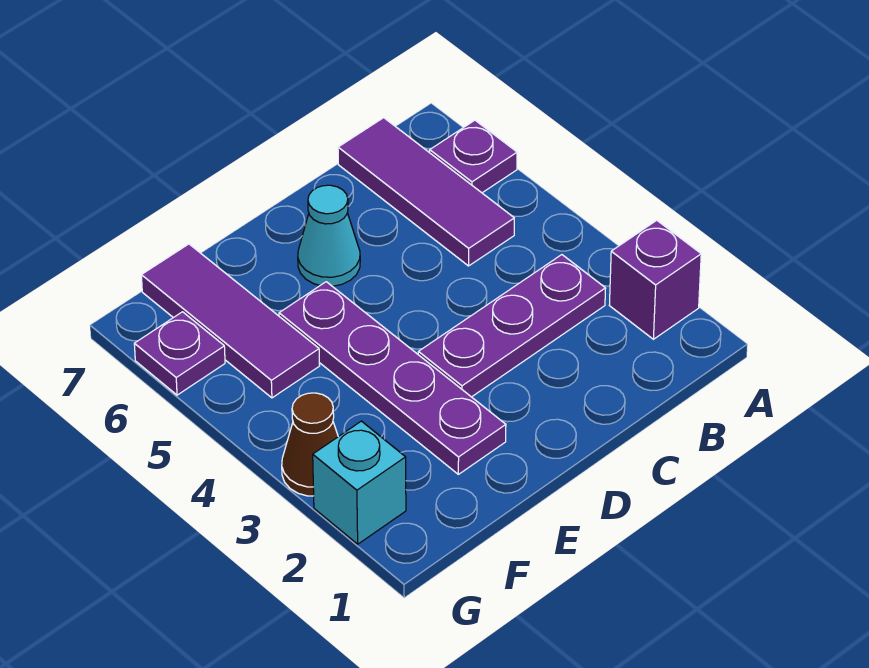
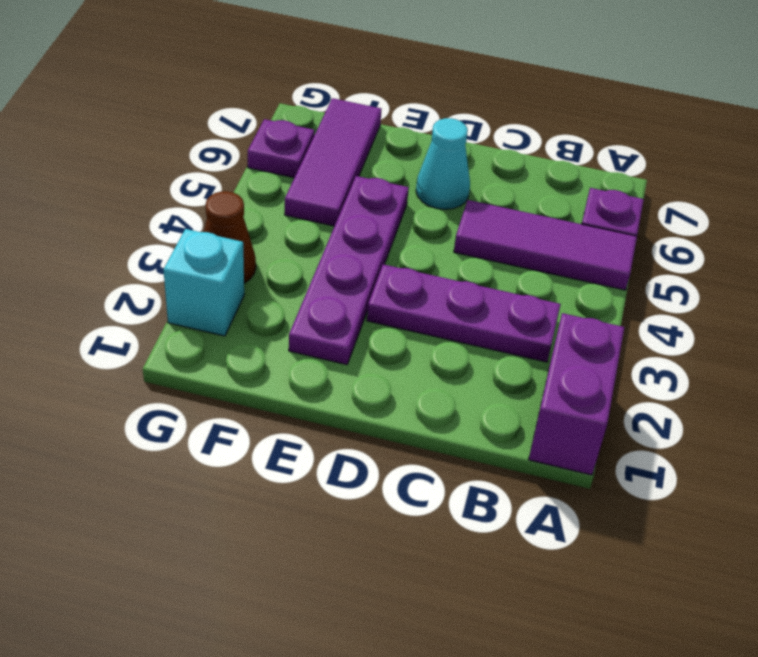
purple 1x1 brick [609,220,701,339] -> purple 1x2 brick [529,313,624,475]
purple 1x3 tile [338,118,514,266] -> purple 1x3 tile turned to [454,200,637,290]

